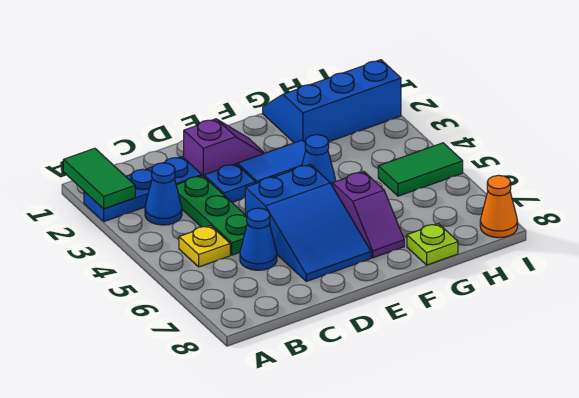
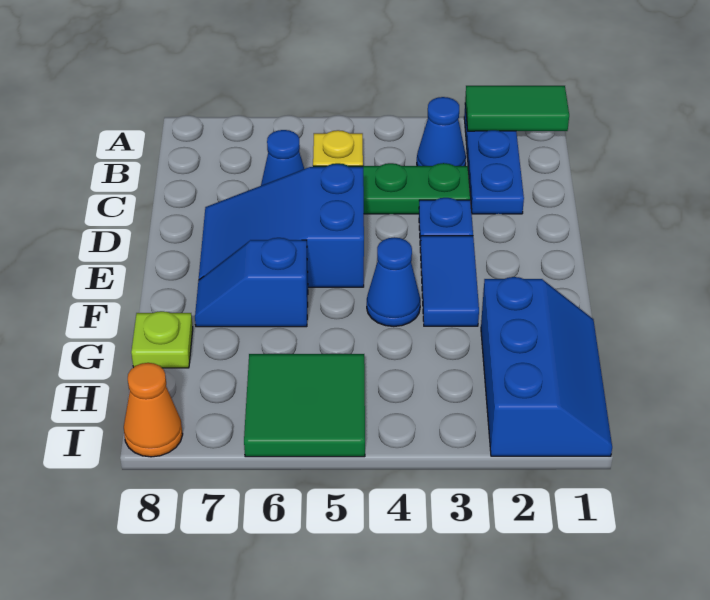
purple 1x2 slope [184,119,265,176] -> none
purple 1x2 slope [332,172,404,258] -> blue 1x2 slope [195,238,308,327]
green 1x2 tile [378,143,463,196] -> green 2x2 tile [244,354,365,457]

